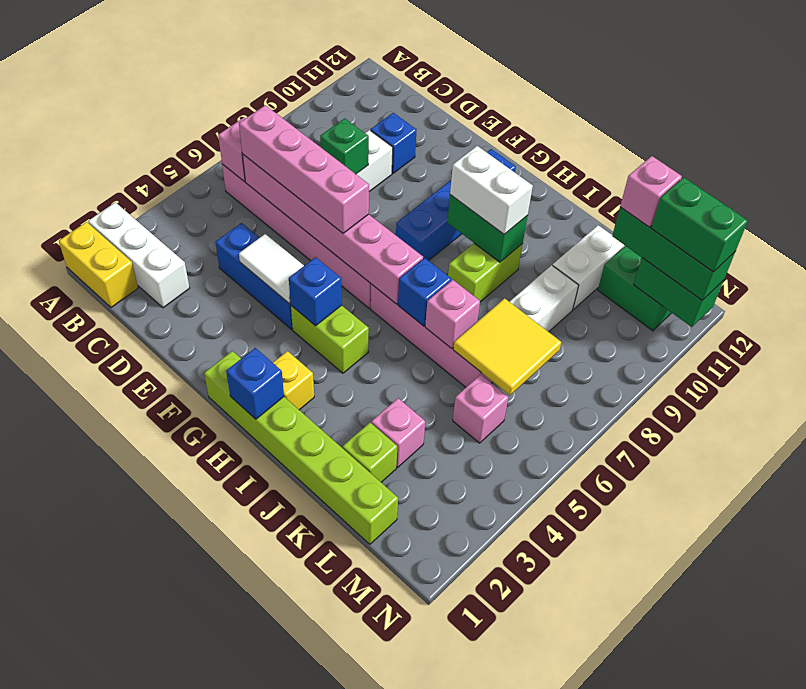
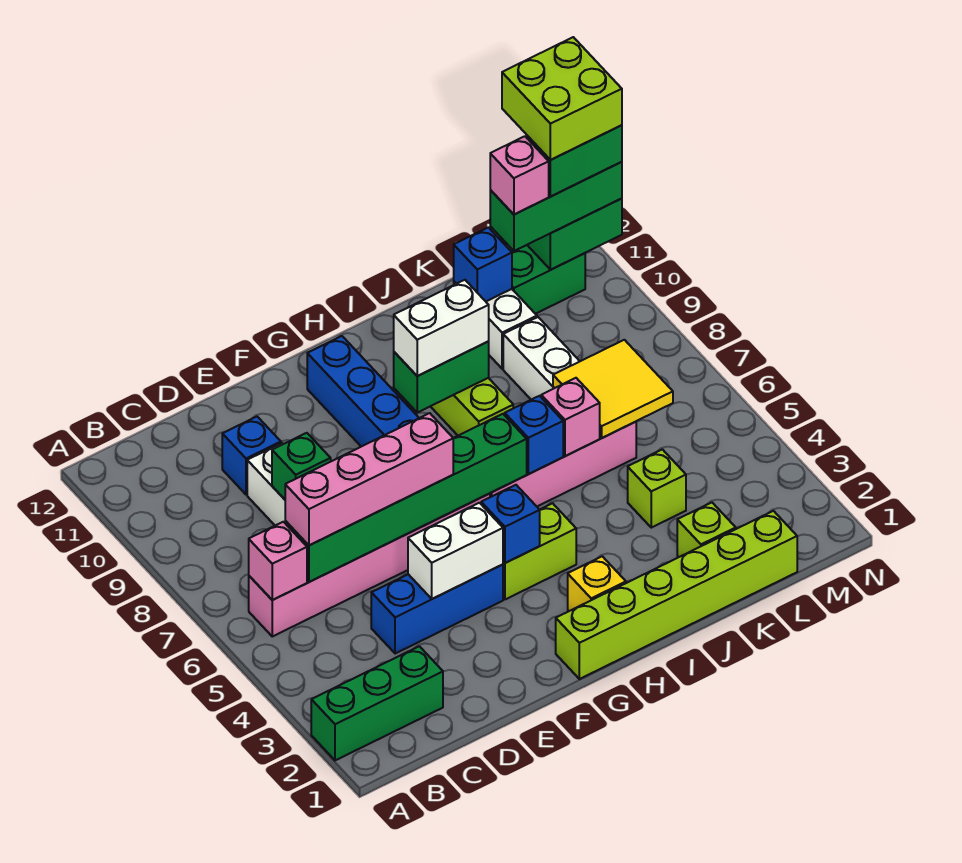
yellow 1x2 brick [59,222,138,307] -> none
white 1x3 brick [88,202,190,308] -> green 1x3 brick [311,646,443,760]
pink 1x6 brick [242,154,423,304] -> green 1x6 brick [285,414,527,582]
white 1x2 tile [239,234,304,304] -> white 1x2 brick [408,503,503,599]
blue 1x1 brick [226,348,284,419] -> blue 1x1 brick moved to [454,227,512,301]
pink 1x1 brick [371,398,425,467] -> none
none -> lime 1x1 brick [628,449,686,528]
pink 1x1 brick [453,375,509,443] -> none
none -> lime 2x2 brick [502,37,622,160]

